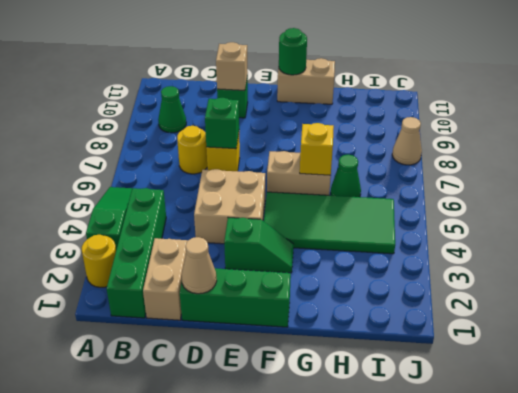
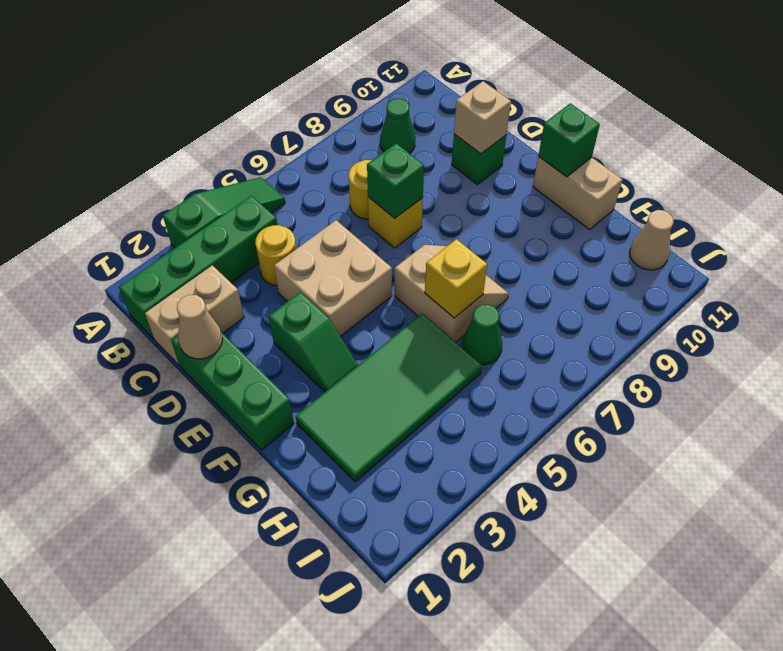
yellow 1x1 round brick [82,235,116,287] -> yellow 1x1 round brick moved to [255,225,296,286]
green 2x4 tile [264,192,395,254] -> green 2x4 tile turned to [296,314,482,482]
green 1x1 round brick [279,28,307,75] -> green 1x1 brick [538,103,600,177]
tan 1x1 cone [392,117,422,165] -> tan 1x1 cone moved to [630,210,674,270]

